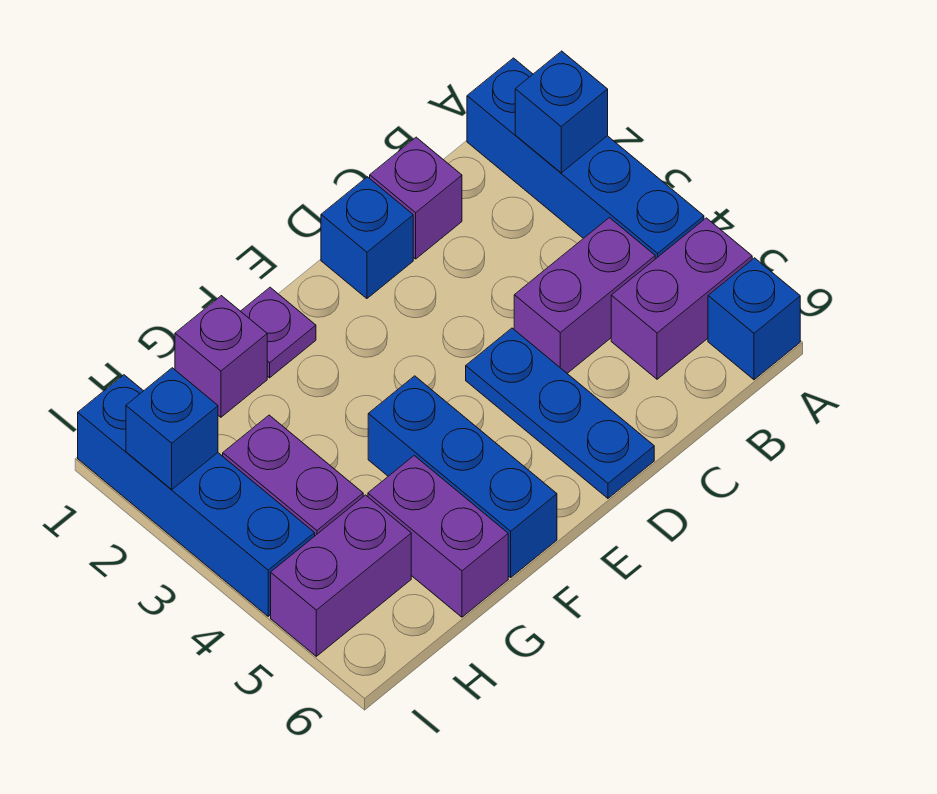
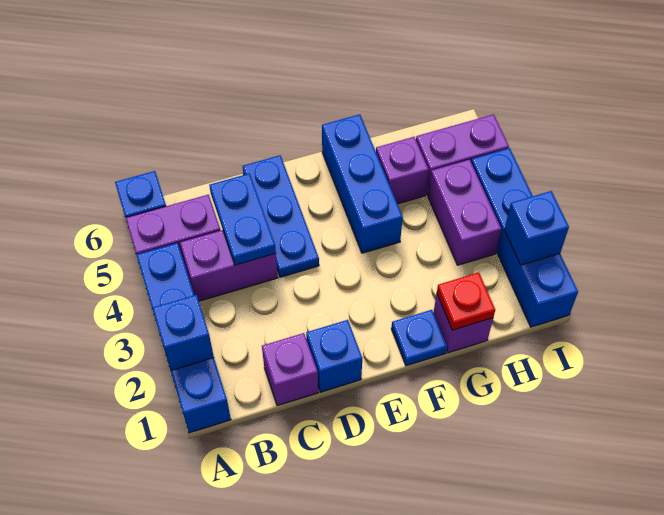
none -> blue 1x2 plate [209,173,276,265]
purple 1x1 plate [241,287,316,378] -> blue 1x1 plate [391,310,447,366]
none -> red 1x1 plate [437,272,495,330]
purple 1x2 brick [368,456,508,617] -> purple 1x1 brick [376,137,429,204]

